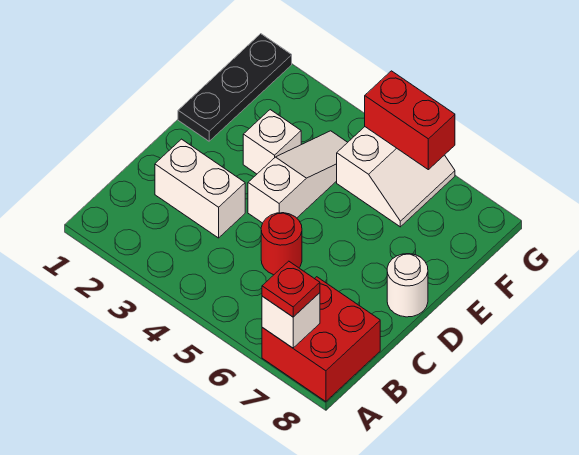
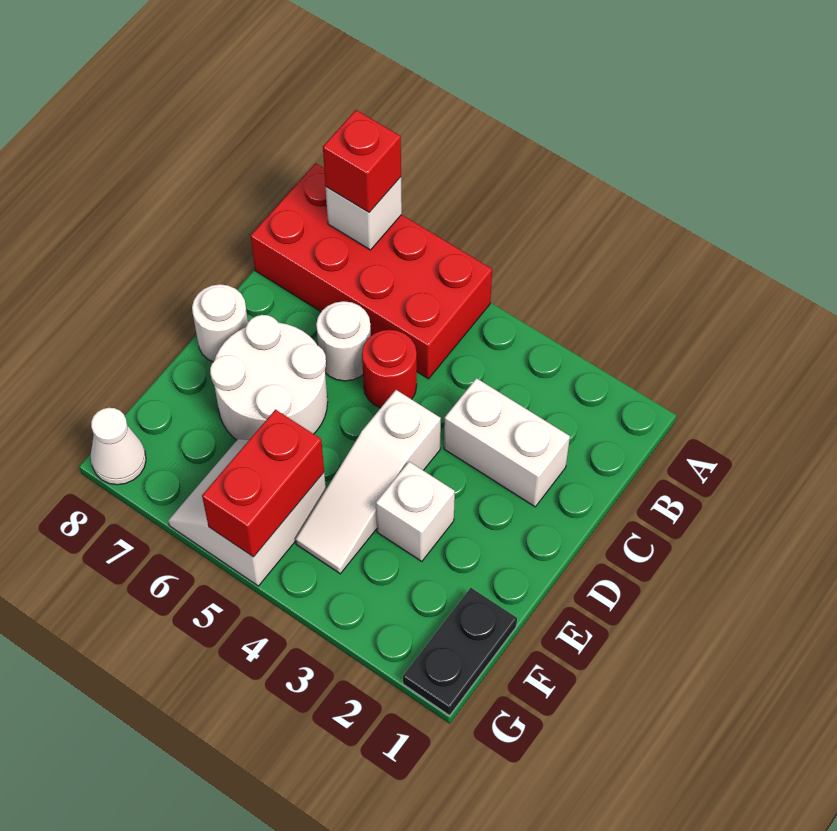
red 2x2 brick [262,277,380,402] -> red 2x4 brick [251,163,492,379]
red 1x1 plate [262,261,320,317] -> red 1x1 brick [323,110,401,212]
none -> white 1x1 round brick [316,301,371,381]
none -> white 2x2 round brick [210,315,328,440]
black 1x3 plate [178,34,292,141] -> black 1x2 plate [403,588,517,715]
red 1x2 brick [365,71,455,170] -> red 1x2 brick turned to [202,410,324,557]
none -> white 1x1 cone [91,408,146,485]

